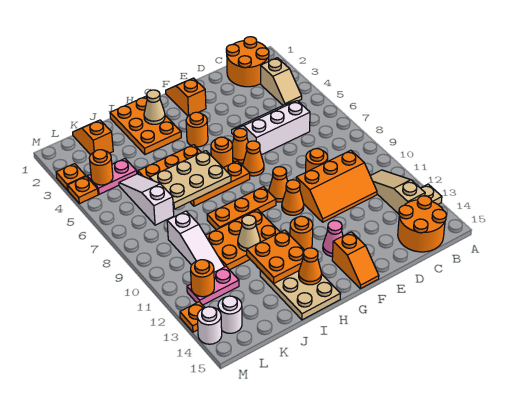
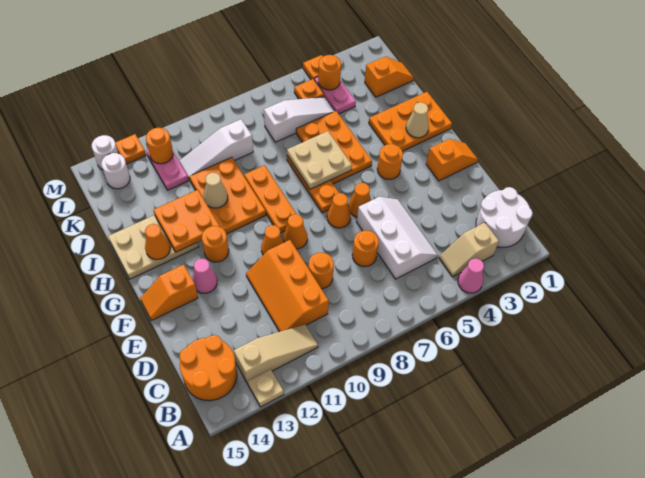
none -> pink 1x1 cone [458,258,484,293]
orange 2x2 round brick [226,37,269,87] -> white 2x2 round brick [476,187,533,247]
orange 1x1 round brick [211,137,233,168] -> orange 1x1 round brick moved to [352,230,379,267]
tan 2x3 plate [150,151,231,209] -> tan 2x2 plate [287,131,352,189]
orange 1x1 plate [56,164,86,190] -> orange 1x1 plate moved to [294,79,324,99]

